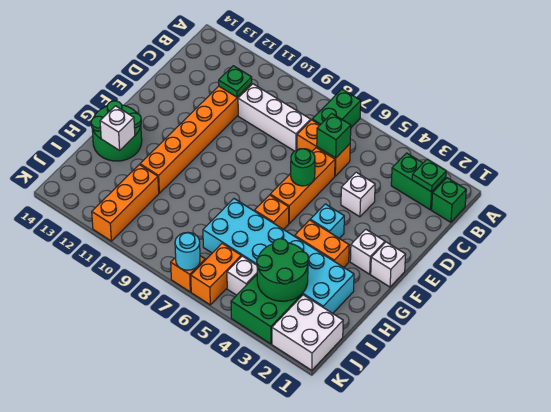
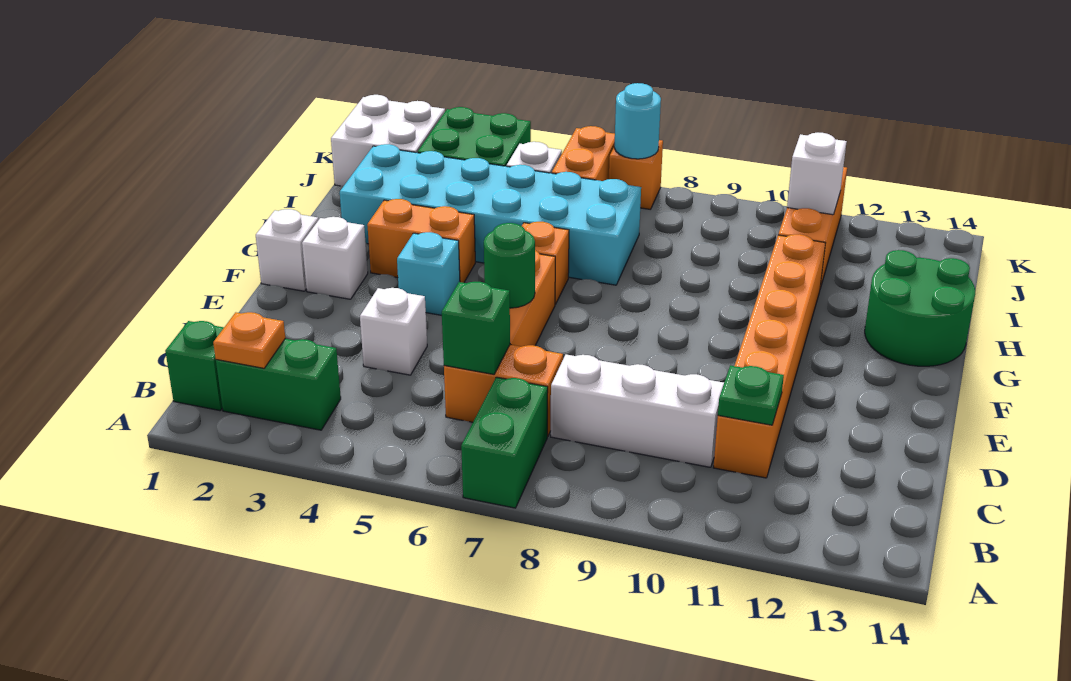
green 1x1 plate [412,159,446,192] -> orange 1x1 plate [213,312,285,368]
white 1x1 brick [100,106,135,150] -> white 1x1 brick moved to [787,133,847,215]
green 2x2 round brick [257,239,309,301] -> none

